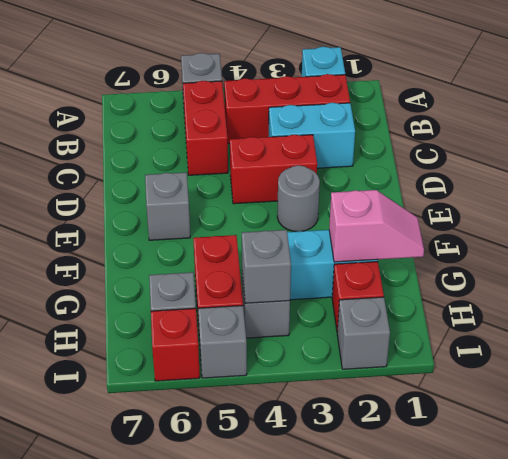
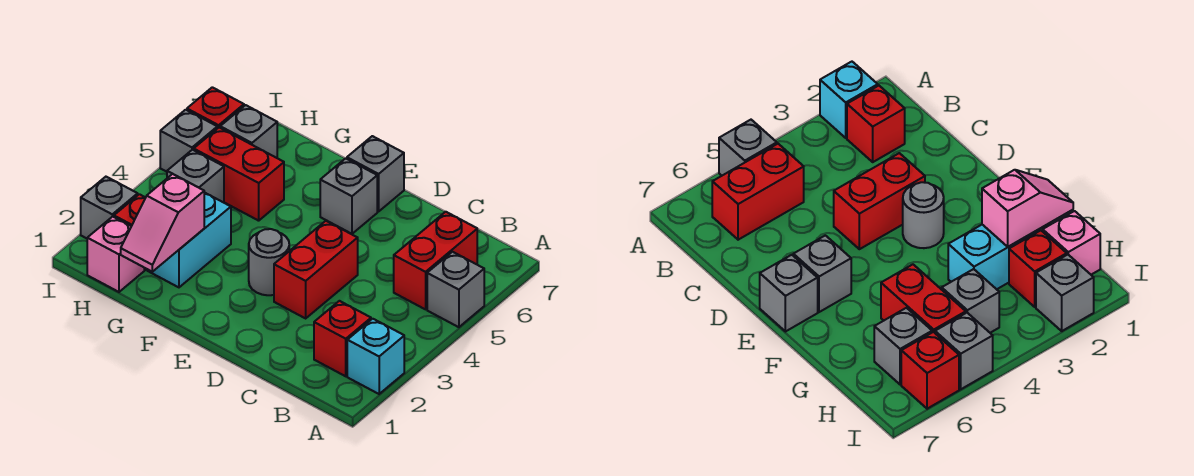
red 1x3 brick [224,74,350,144] -> red 1x1 brick [314,301,371,376]
red 1x2 brick [183,81,228,175] -> red 1x2 brick turned to [394,212,477,309]
cyan 1x2 brick [269,103,355,168] -> none
none -> pink 1x1 brick [87,217,144,292]
grey 1x1 brick [242,230,291,303] -> grey 1x1 brick moved to [347,136,404,212]

